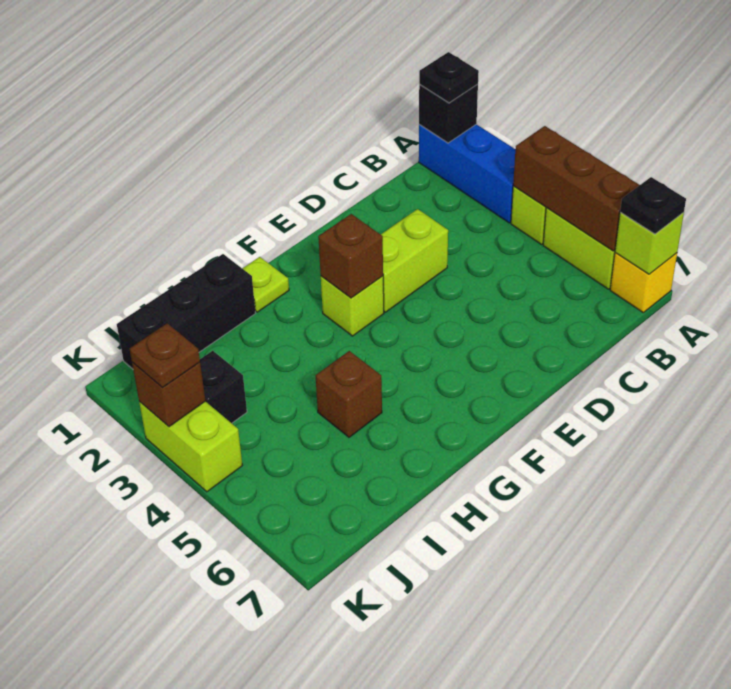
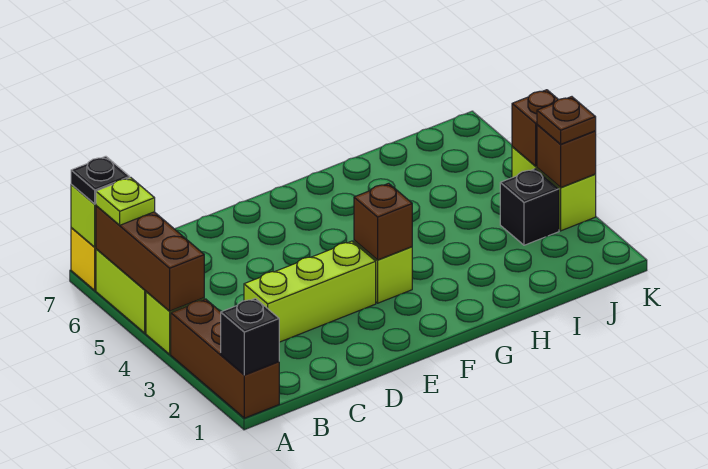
blue 1x3 brick [419,124,515,223] -> brown 1x3 brick [171,299,279,418]
black 1x1 plate [419,52,479,103] -> none
lime 1x2 brick [381,209,448,312] -> lime 1x3 brick [244,241,376,342]
lime 1x1 plate [242,257,289,312] -> lime 1x1 plate moved to [96,178,155,225]
black 1x3 brick [117,254,255,369] -> none
brown 1x1 brick [316,351,382,437] -> brown 1x1 brick moved to [512,90,558,166]

